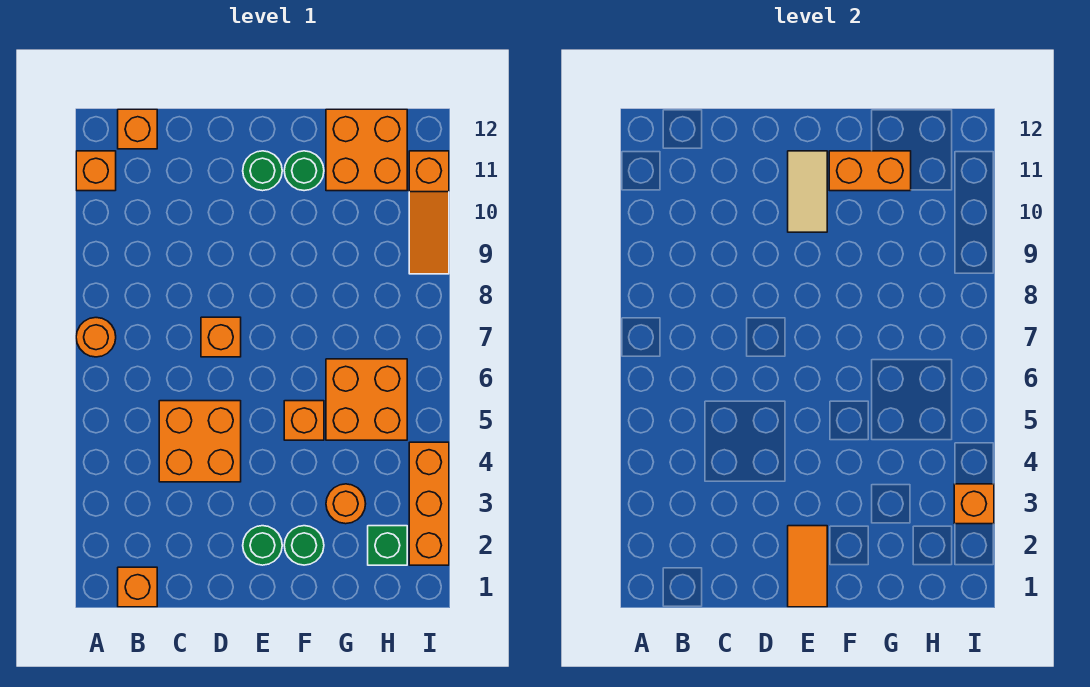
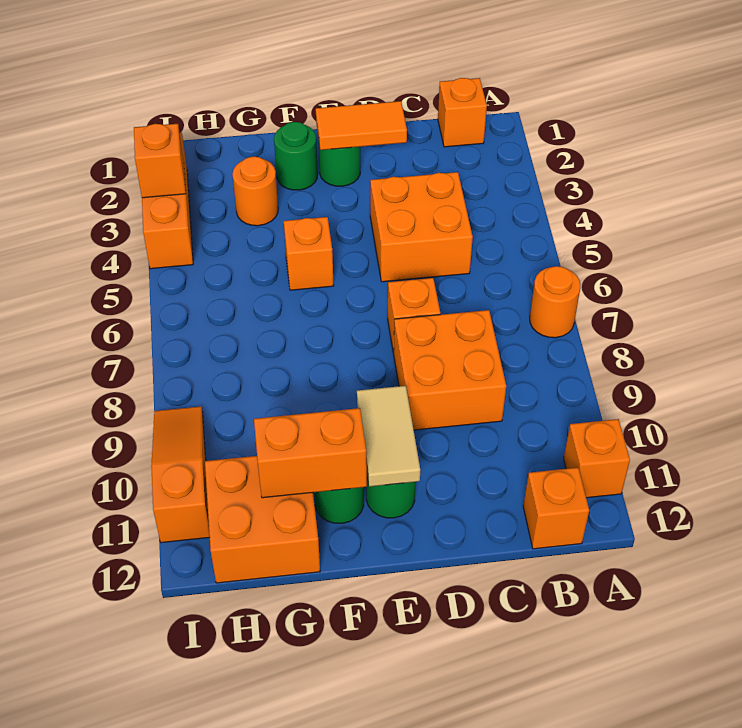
orange 1x2 tile [788,526,827,607] -> orange 1x2 tile turned to [316,101,407,150]
orange 2x2 brick [326,359,407,440] -> orange 2x2 brick moved to [394,310,506,430]
green 1x1 brick [368,526,407,565] -> none

